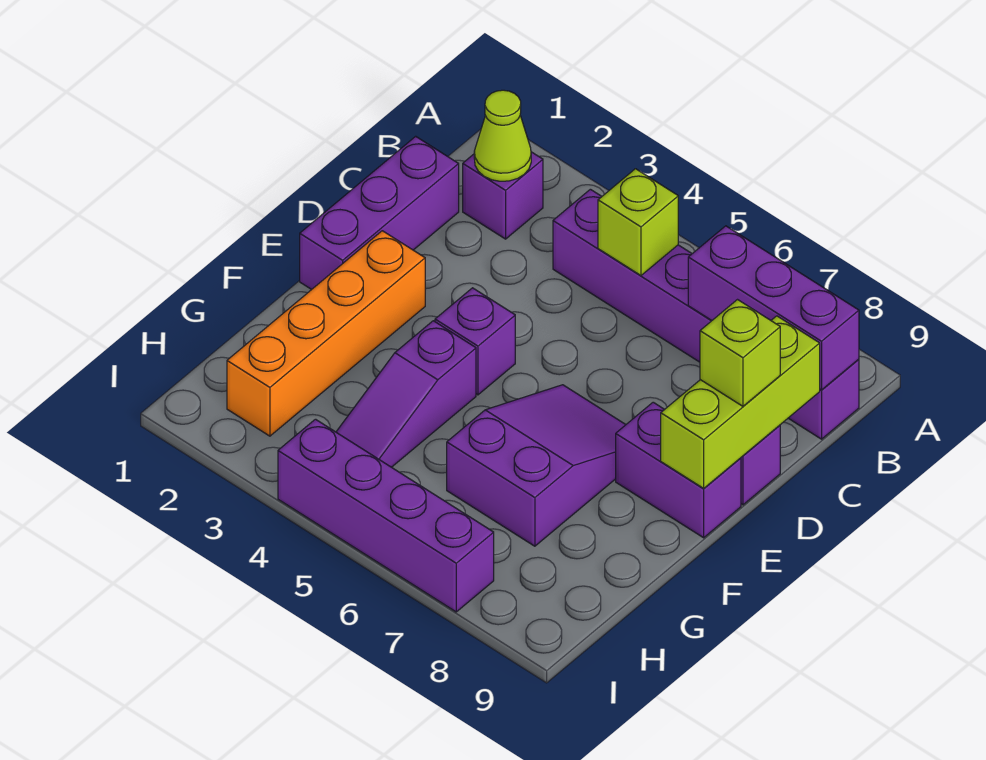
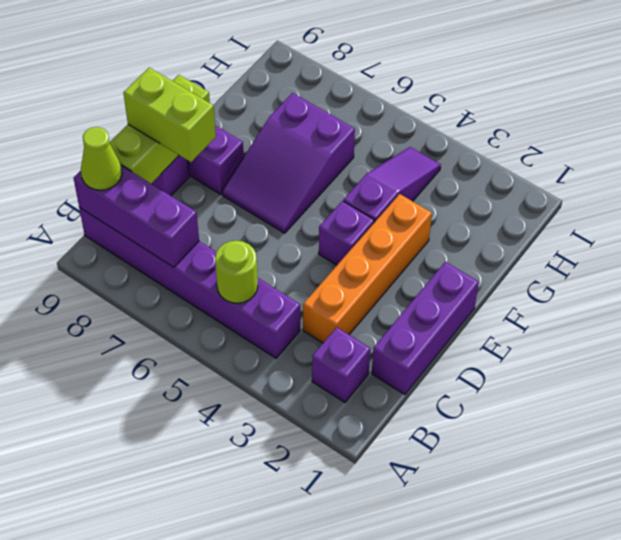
lime 1x1 cone [474,90,531,181] -> lime 1x1 cone moved to [81,127,122,190]
lime 1x1 brick [598,169,678,275] -> lime 1x1 round brick [215,241,258,303]
lime 1x1 brick [700,300,780,406] -> lime 1x2 brick [123,68,216,162]
orange 1x4 brick [227,231,425,436] -> orange 1x4 brick moved to [303,194,432,343]
purple 1x4 brick [278,419,494,612] -> none

